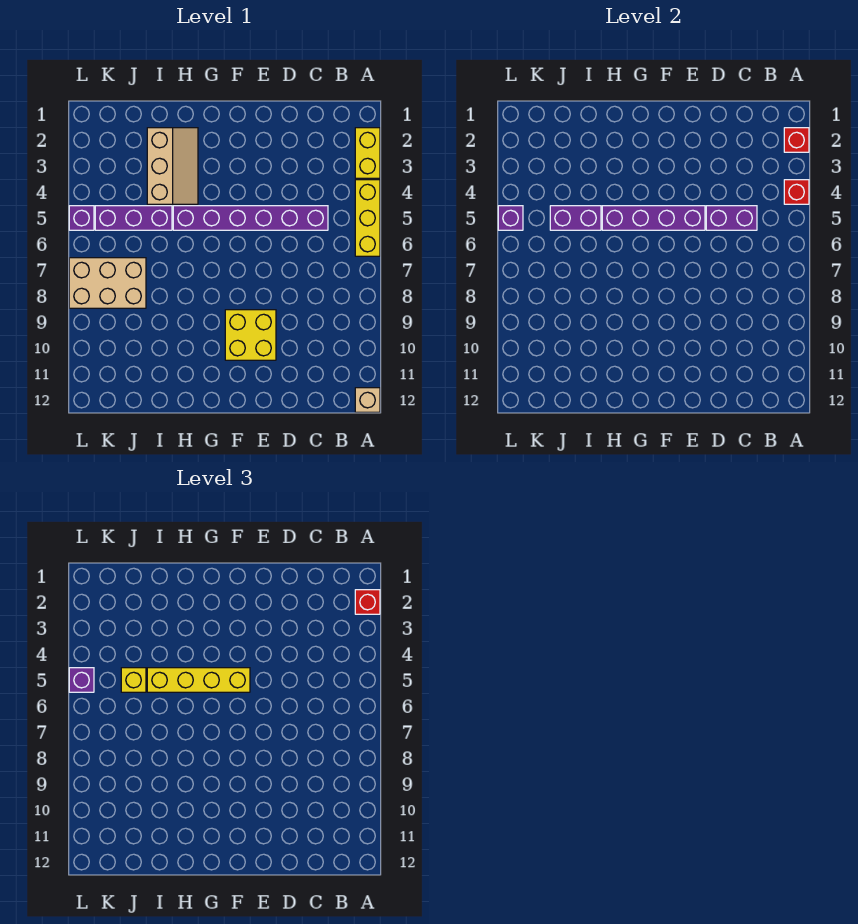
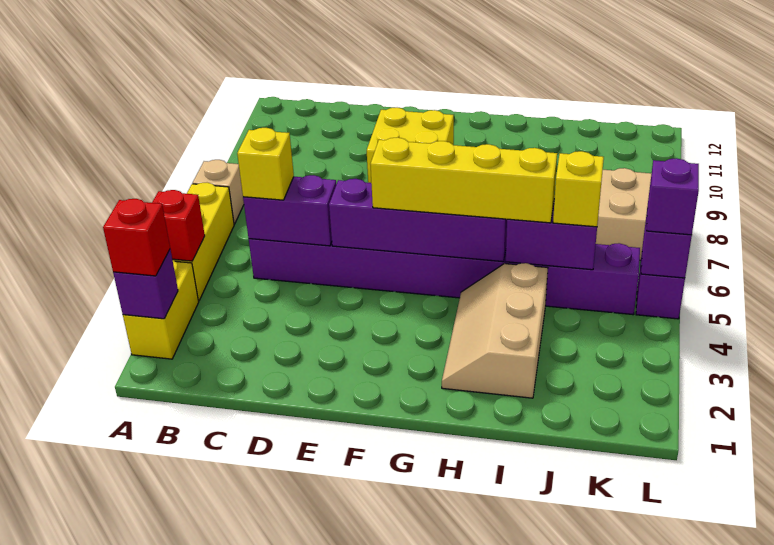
red 1x1 brick [784,128,809,152] -> purple 1x1 brick [113,249,178,319]
tan 1x1 brick [355,388,380,412] -> tan 1x1 brick moved to [193,160,244,224]
none -> yellow 1x1 brick [237,128,294,200]

